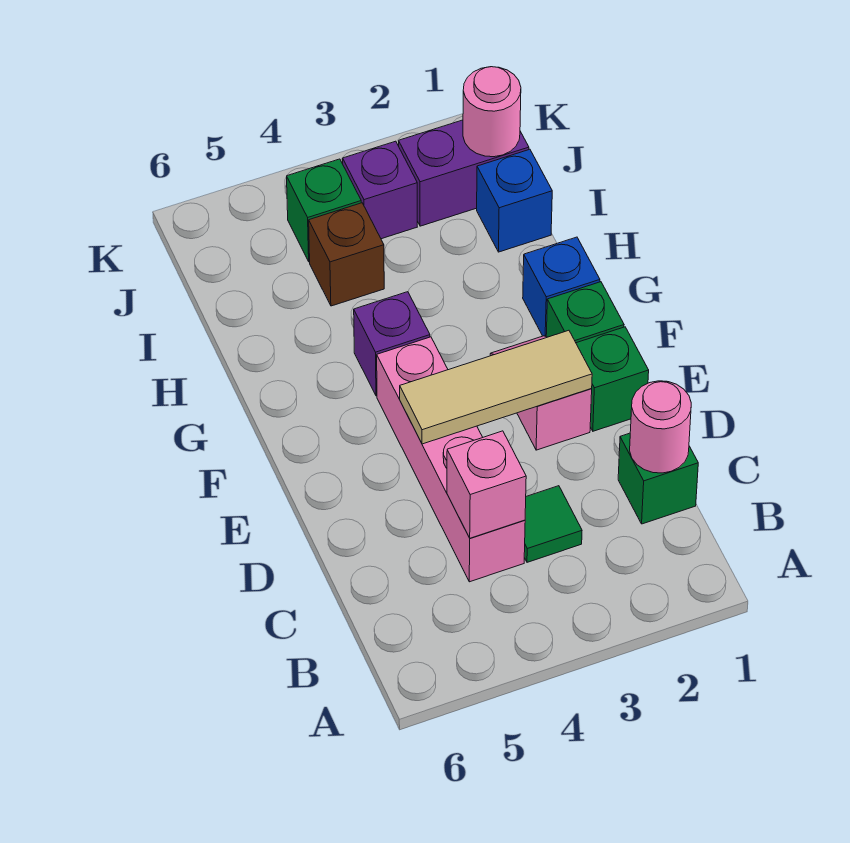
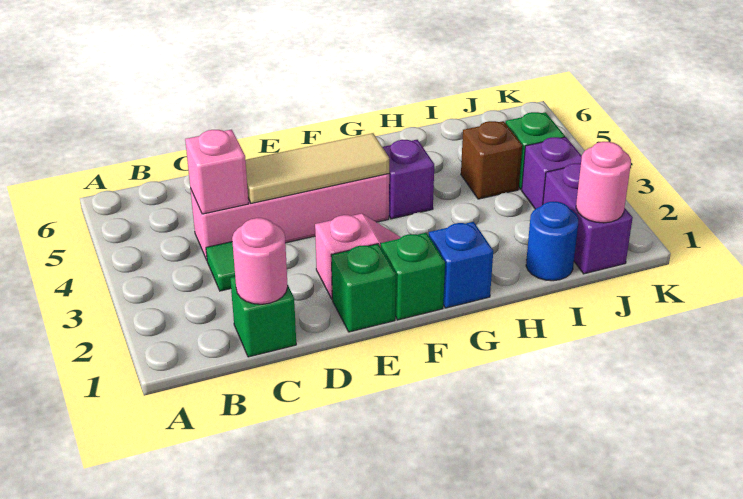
tan 1x3 tile [400,330,592,444] -> tan 1x3 tile turned to [245,133,389,203]
blue 1x1 brick [477,149,552,252] -> blue 1x1 round brick [526,202,578,281]

